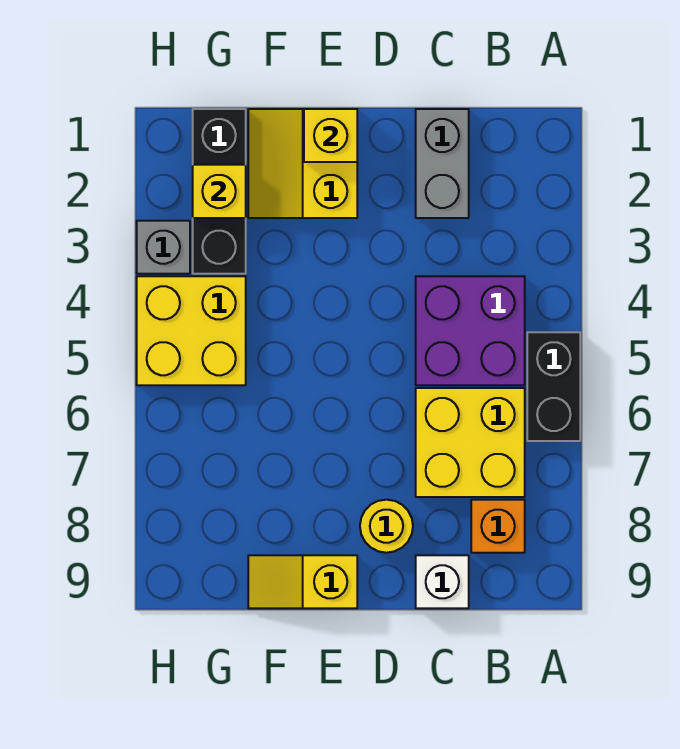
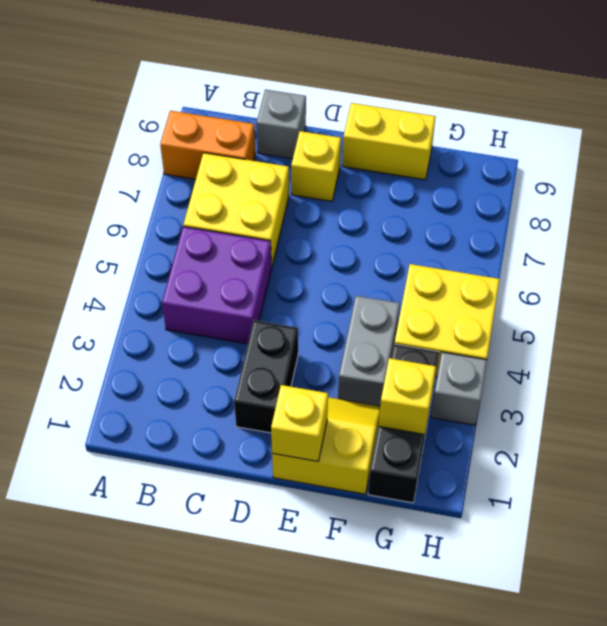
black 1x2 brick [527,332,580,441] -> black 1x2 brick moved to [234,320,298,433]
orange 1x1 brick [471,500,525,553] -> orange 1x2 brick [160,111,255,179]
grey 1x2 brick [416,109,469,218] -> grey 1x2 brick moved to [338,296,400,406]
white 1x1 brick [416,555,469,608] -> grey 1x1 brick [257,90,306,159]
yellow 1x1 round brick [360,500,413,553] -> yellow 1x1 brick [291,131,341,201]
yellow 2x2 slope [248,109,357,218] -> yellow 2x2 slope turned to [272,397,380,494]
yellow 1x2 slope [248,555,357,608] -> yellow 1x2 brick [342,103,436,180]

